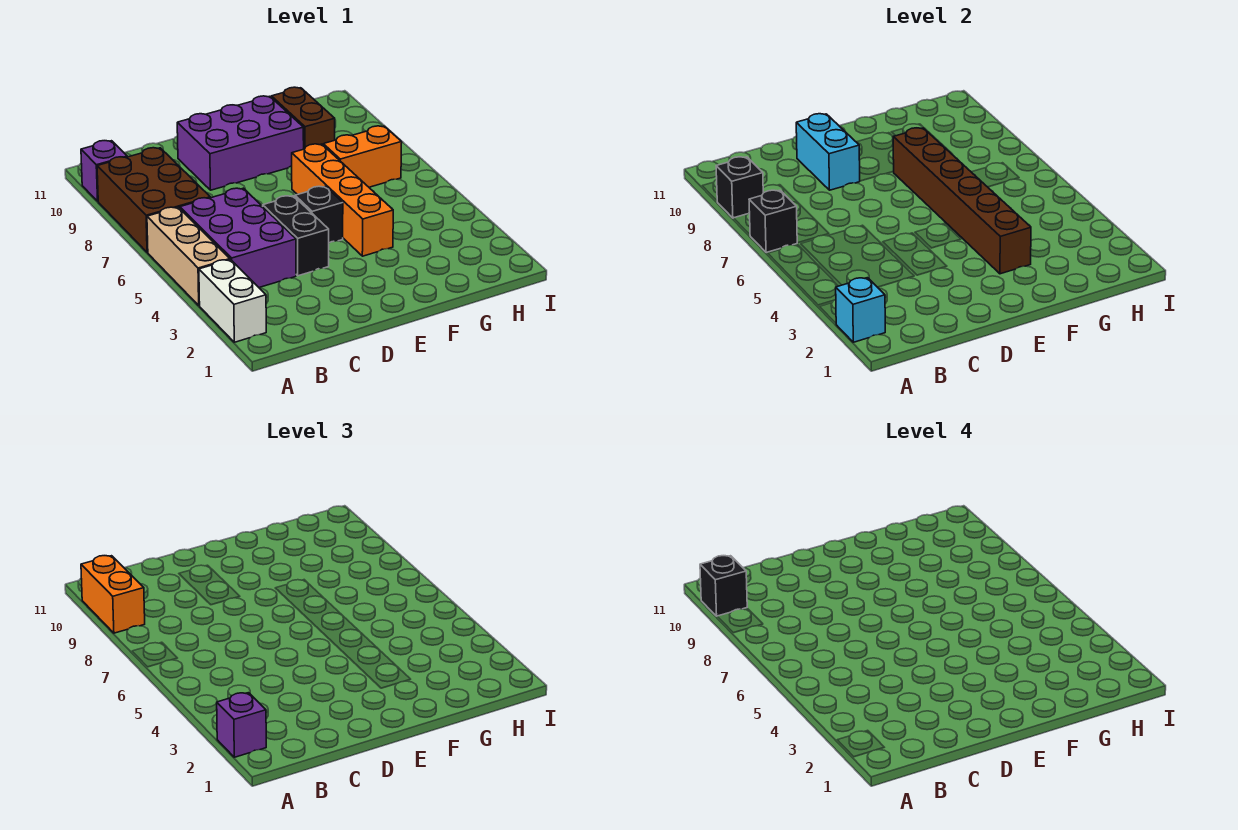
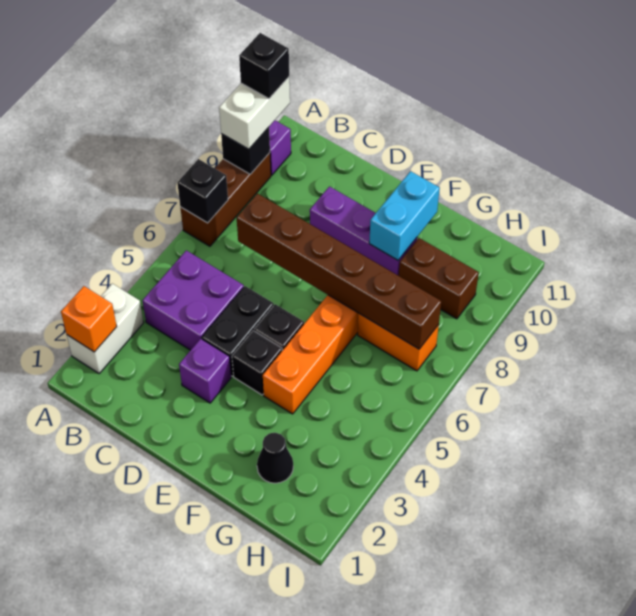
cyan 1x1 brick [836,278,885,342] -> orange 1x1 brick [61,286,117,352]
purple 1x1 brick [217,693,266,757] -> purple 1x1 brick moved to [179,339,231,403]
tan 1x3 brick [147,207,230,306] -> none
brown 2x3 brick [97,148,210,253] -> brown 1x3 brick [180,153,271,246]
orange 1x2 brick [81,556,145,633] -> white 1x2 brick [219,77,290,149]
purple 2x3 brick [180,188,296,287] -> purple 2x2 brick [142,250,244,350]
purple 2x3 brick [177,96,304,190] -> purple 1x3 brick [310,187,417,276]
cyan 1x2 brick [796,114,860,190] -> cyan 1x2 brick moved to [369,171,440,260]
none -> black 1x1 brick [232,331,282,395]
brown 1x6 brick [893,128,1031,274] -> brown 1x6 brick turned to [237,193,441,349]
none -> black 1x1 cone [257,433,293,483]
brown 1x2 brick [271,87,335,149] -> brown 1x2 brick turned to [399,238,479,319]

